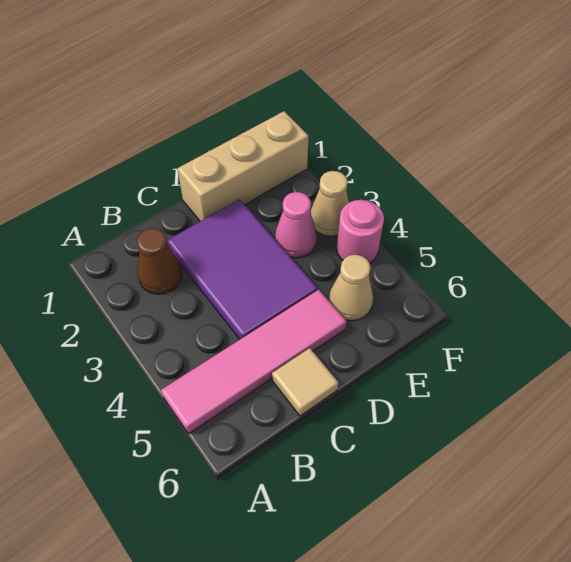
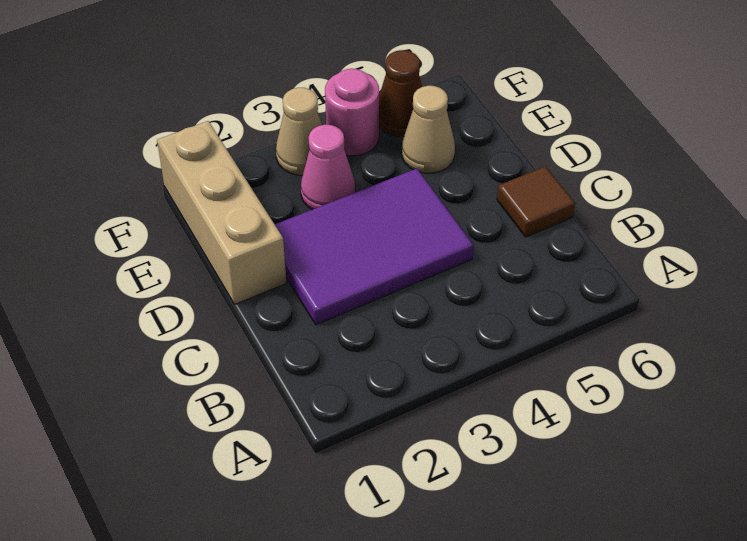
pink 1x4 tile [161,290,347,434] -> none
brown 1x1 cone [137,228,182,294] -> brown 1x1 cone moved to [379,50,422,137]
tan 1x1 tile [272,348,338,416] -> brown 1x1 tile [497,166,575,237]

